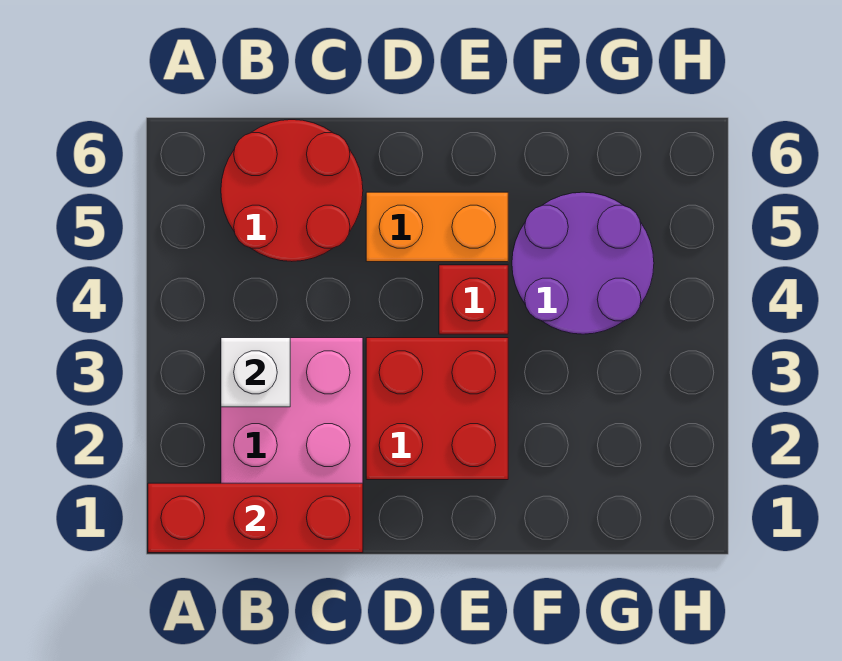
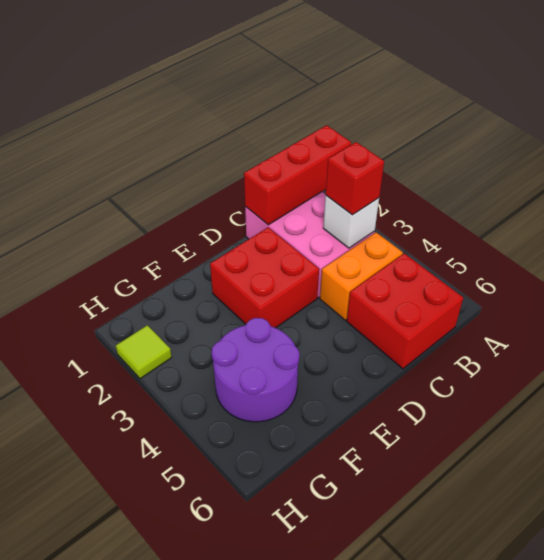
red 2x2 round brick [221,120,363,262] -> red 2x2 brick [347,253,463,369]
orange 1x2 brick [366,192,508,262] -> orange 1x2 brick moved to [320,233,403,320]
red 1x1 brick [439,265,508,334] -> red 1x1 brick moved to [326,142,384,215]
none -> lime 1x1 tile [116,325,172,379]

